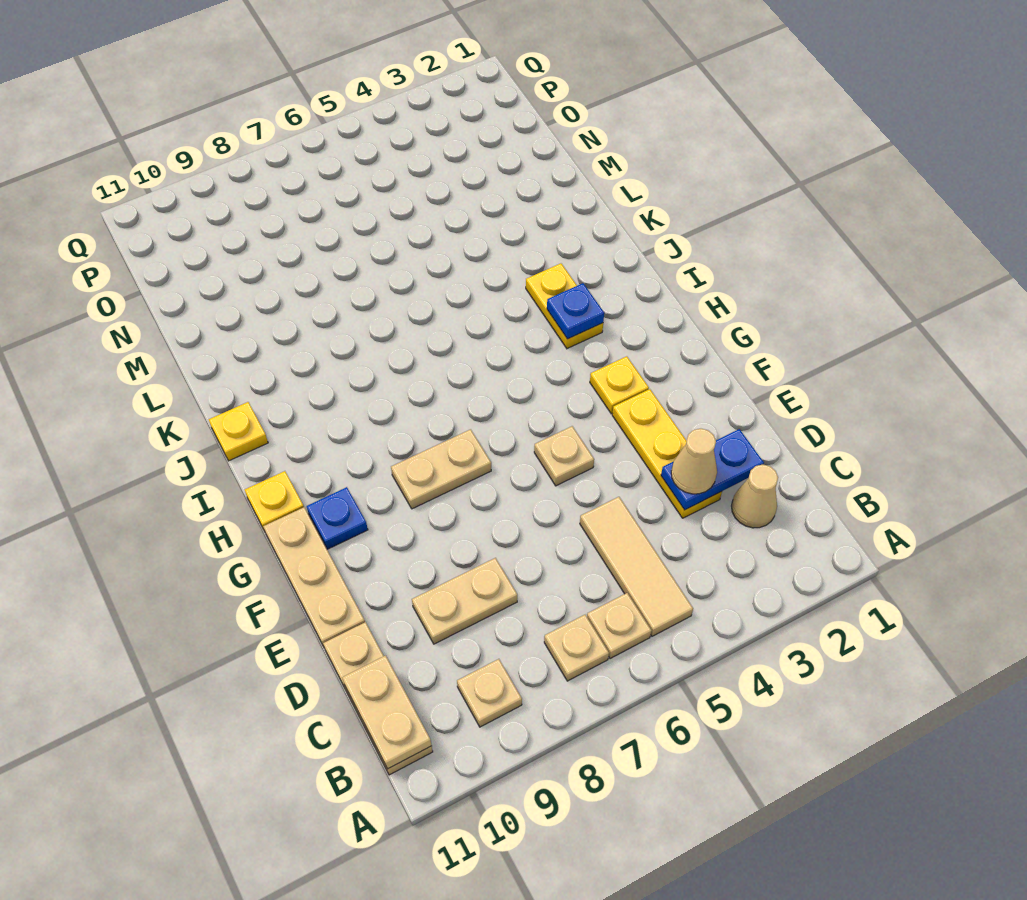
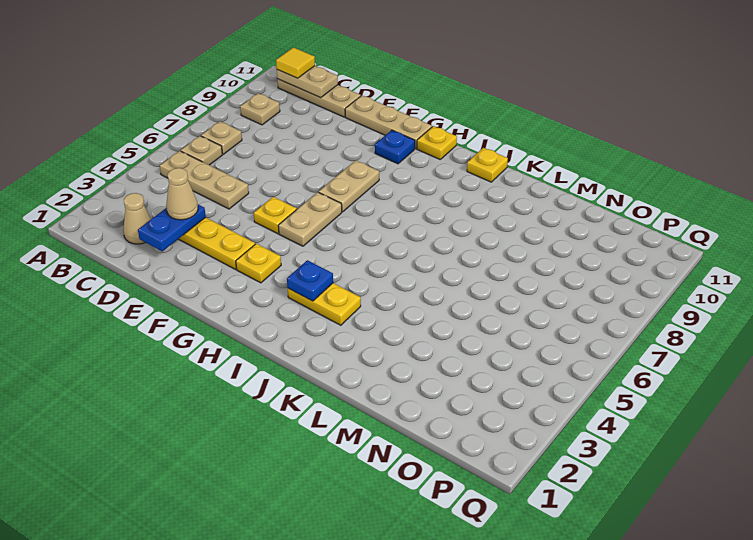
tan 1x3 tile [580,497,693,636] -> tan 1x3 plate [160,151,249,209]
none -> yellow 1x1 tile [276,47,315,78]
tan 1x2 plate [412,558,517,644] -> tan 1x2 plate moved to [278,192,342,246]
tan 1x1 plate [534,426,594,486] -> yellow 1x1 plate [254,197,297,234]

